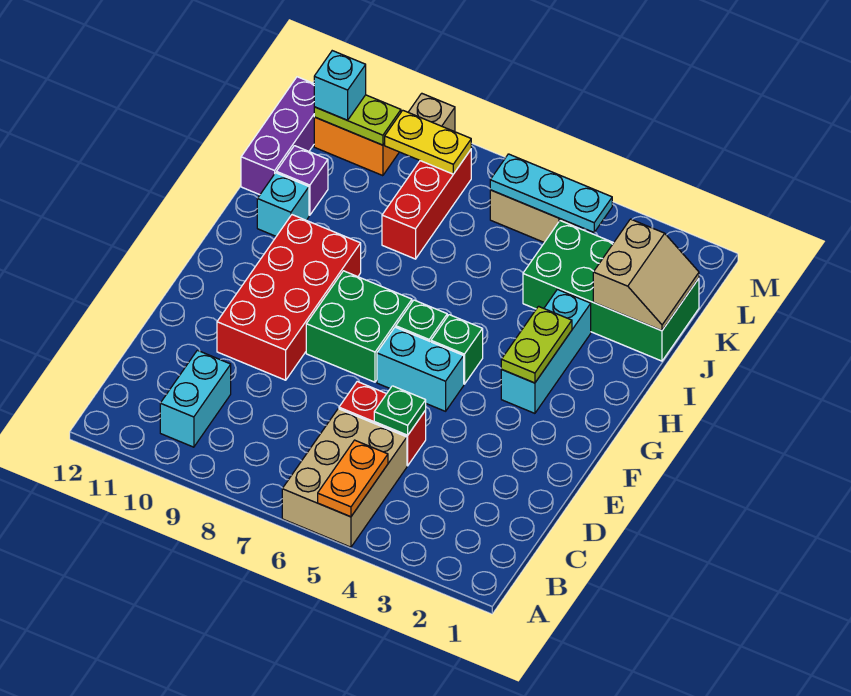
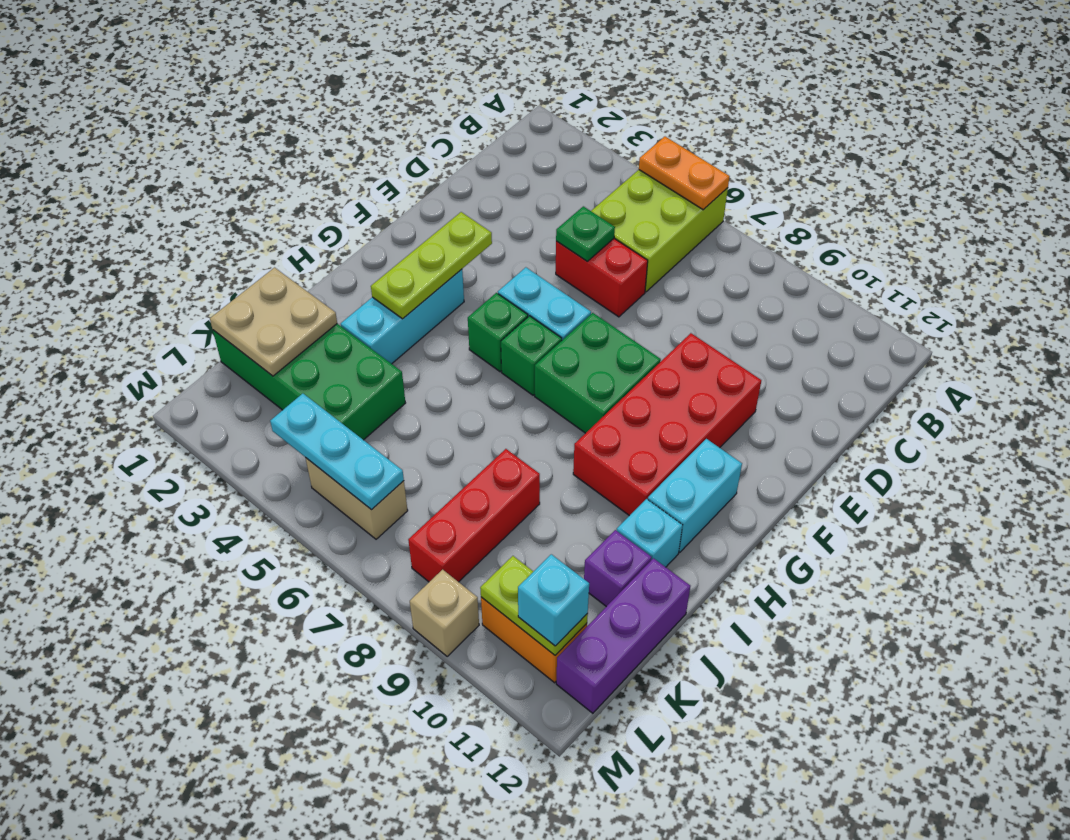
tan 2x3 brick [282,409,407,547] -> lime 2x3 brick [591,170,728,292]
orange 1x2 plate [318,440,388,517] -> orange 1x2 plate turned to [639,137,730,210]
cyan 1x2 brick [160,350,231,447] -> cyan 1x2 brick moved to [648,439,742,553]
lime 1x2 plate [501,306,572,383] -> lime 1x3 plate [371,212,492,319]
tan 2x2 slope [593,219,699,331] -> tan 2x2 plate [210,268,337,376]
yellow 1x2 plate [385,110,471,174] -> none

